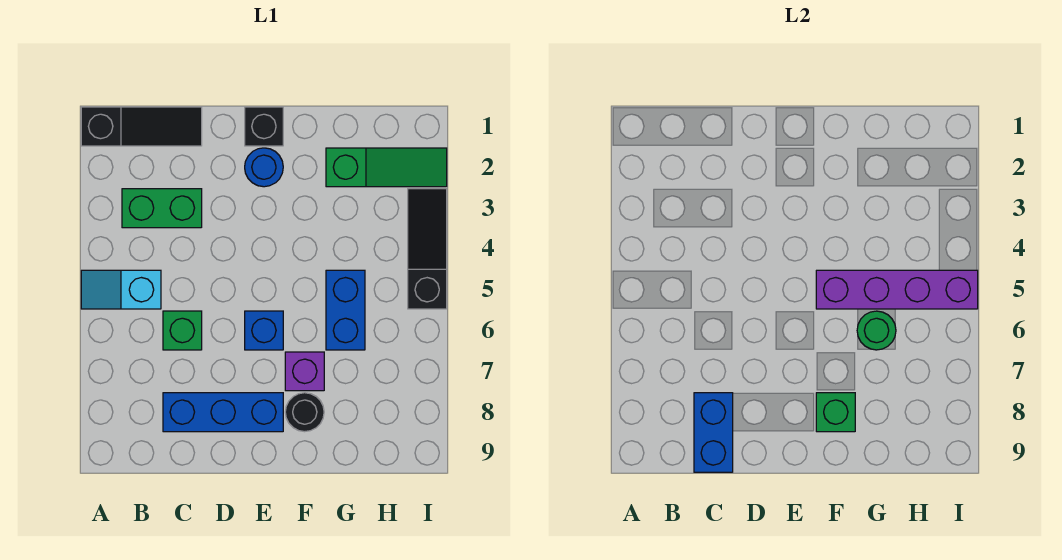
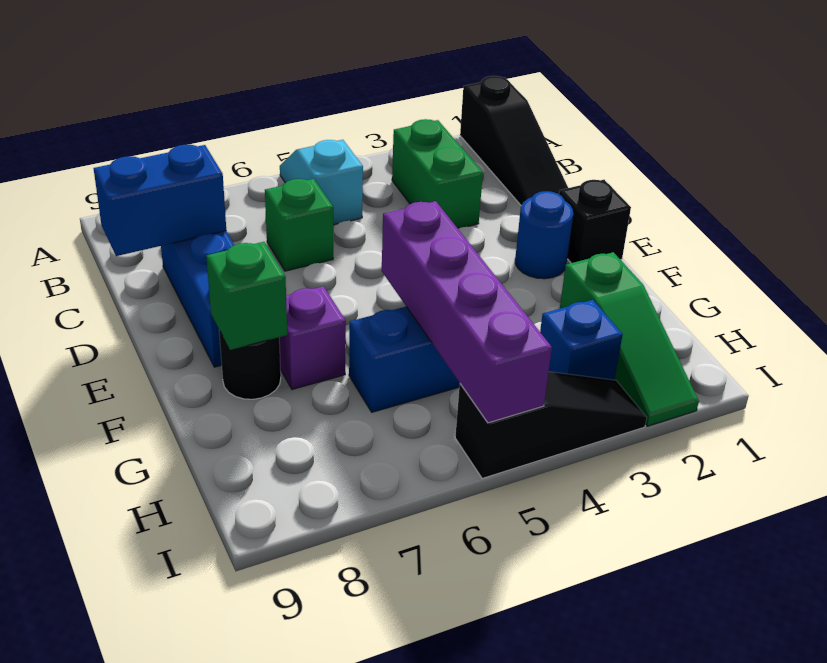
blue 1x1 brick [245,311,283,350] -> blue 1x1 brick moved to [540,300,623,380]
green 1x1 round brick [857,311,896,350] -> none

